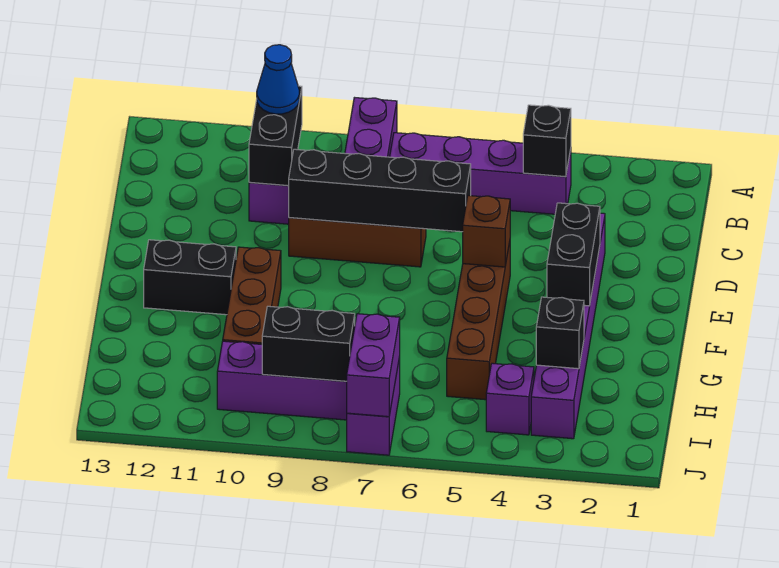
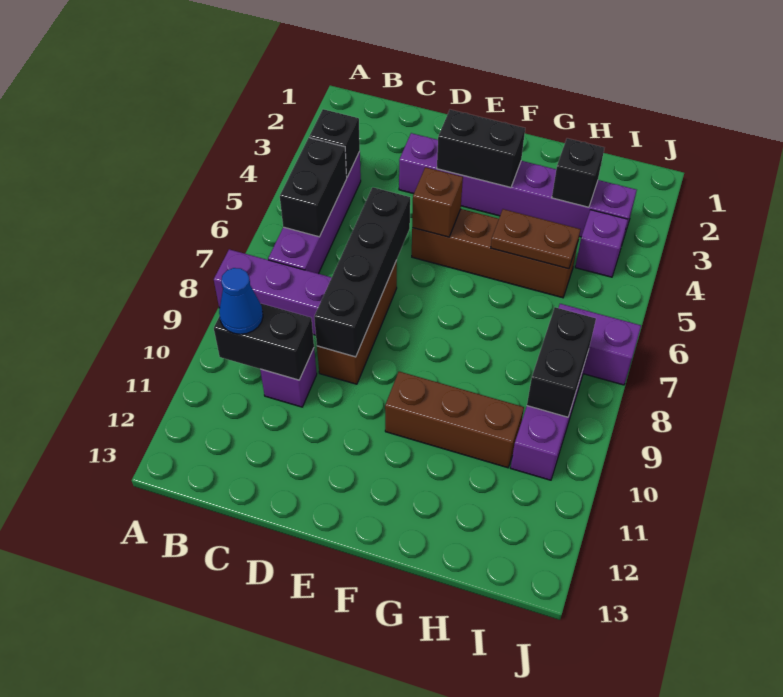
black 1x2 brick [144,240,236,315] -> black 1x2 brick moved to [280,138,347,237]
none -> brown 1x2 plate [491,209,581,269]
purple 1x2 brick [346,314,400,417] -> none

